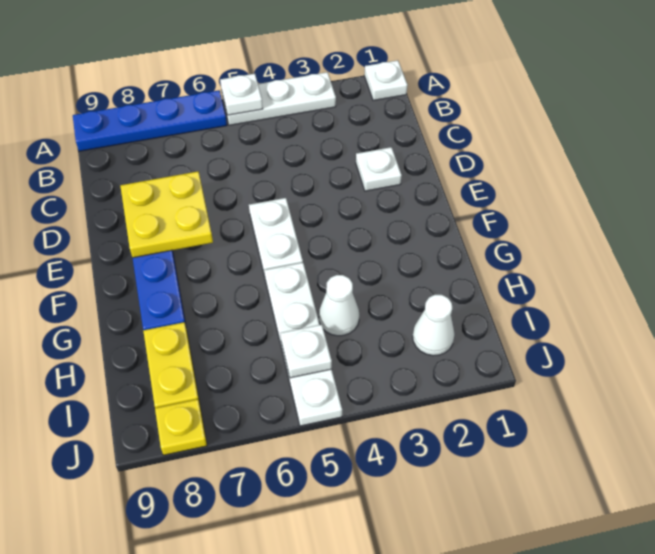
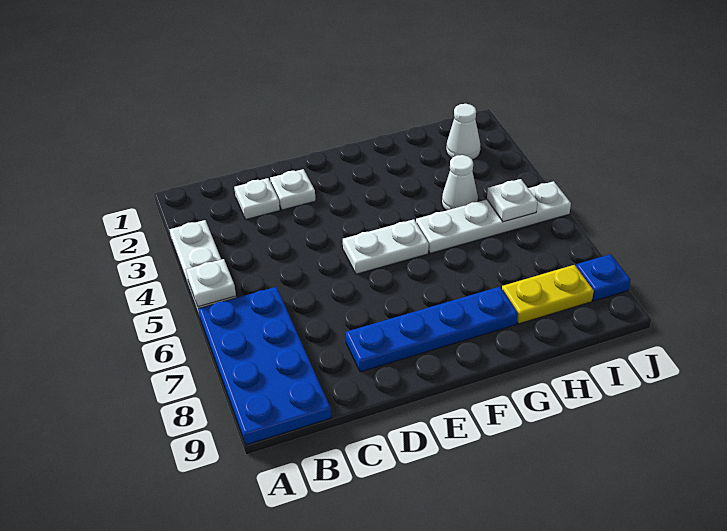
white 1x1 plate [364,60,407,100] -> white 1x1 plate moved to [234,178,280,219]
blue 1x4 plate [73,90,227,151] -> blue 2x4 plate [198,287,331,445]
yellow 2x2 plate [120,171,213,258] -> none
yellow 1x1 plate [155,399,207,455] -> blue 1x1 plate [576,254,630,301]

